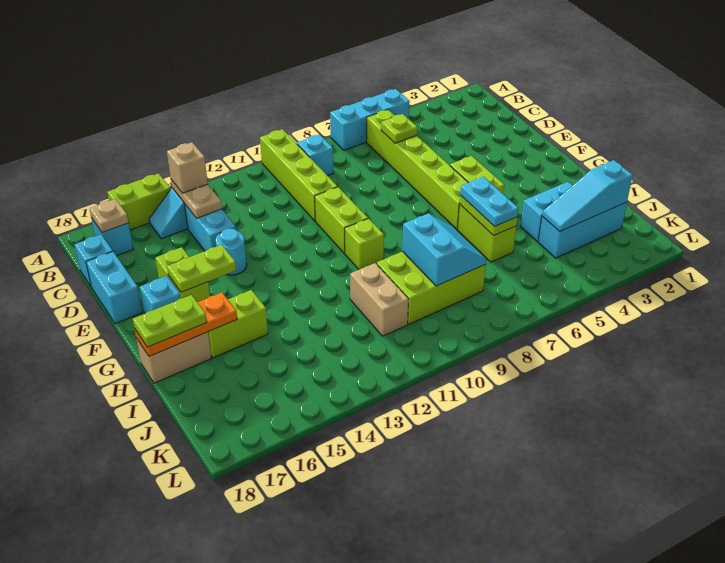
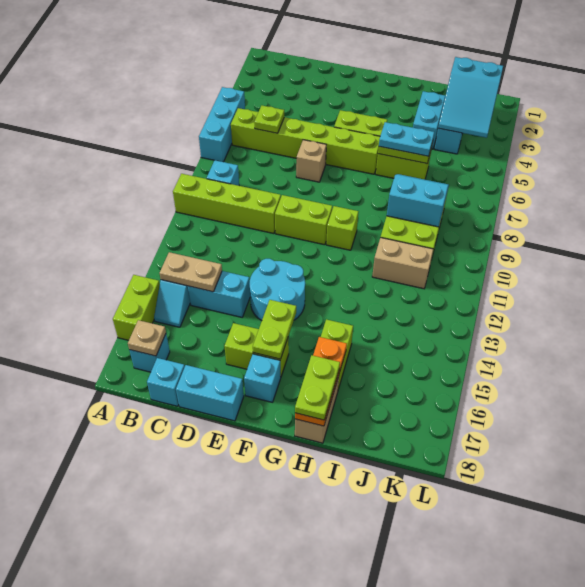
tan 1x1 brick [167,142,208,193] -> tan 1x1 brick moved to [296,140,326,182]
cyan 1x1 round brick [216,228,247,275] -> cyan 2x2 round brick [249,259,305,321]
cyan 1x3 slope [542,160,632,231] -> cyan 2x3 slope [438,57,503,138]

